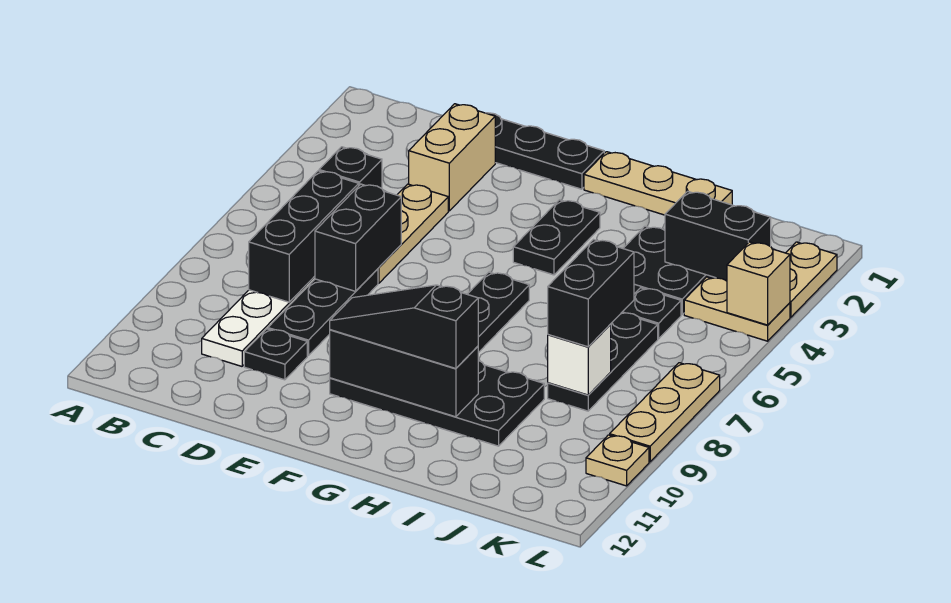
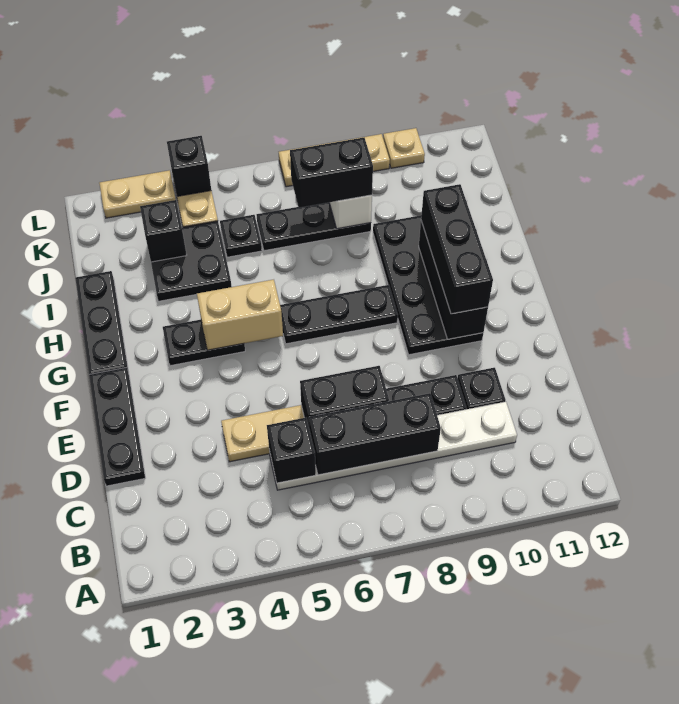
tan 1x2 brick [409,104,495,211] -> tan 1x2 brick moved to [197,280,283,350]
black 1x3 slope [330,285,478,369] -> black 1x3 brick [421,184,493,314]
tan 1x3 plate [584,152,732,215] -> black 1x3 plate [75,271,128,374]
black 1x2 brick [665,191,771,281] -> black 1x1 brick [140,200,187,262]
tan 1x1 brick [727,242,790,325] -> black 1x1 brick [167,136,211,196]

